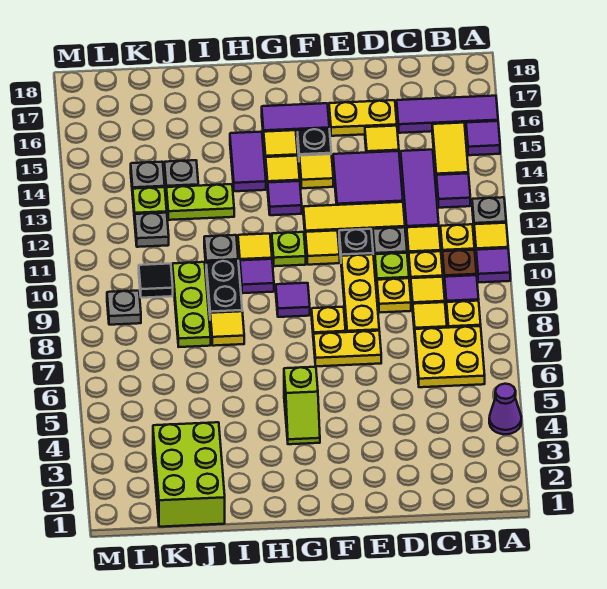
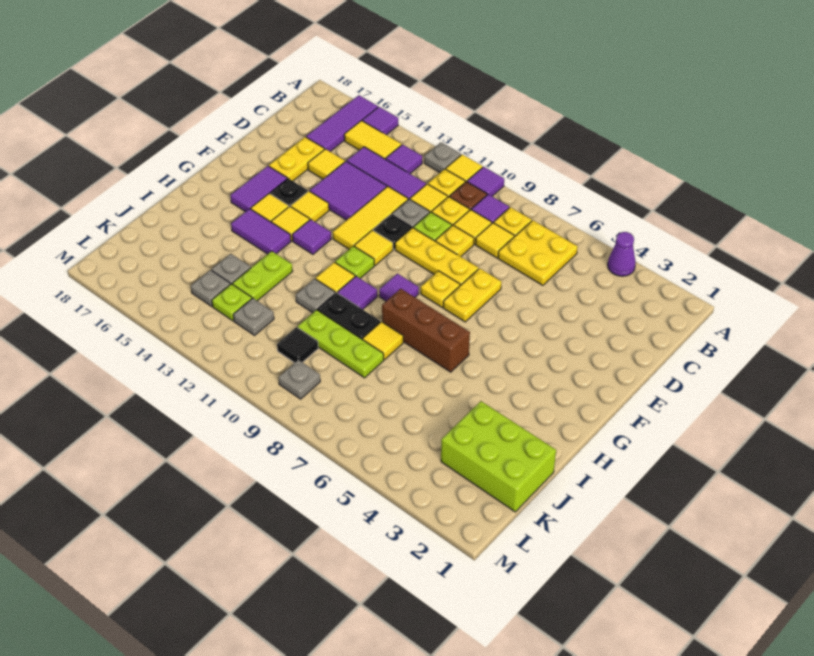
lime 1x2 slope [284,367,320,444] -> none
none -> brown 1x3 brick [382,289,470,372]

